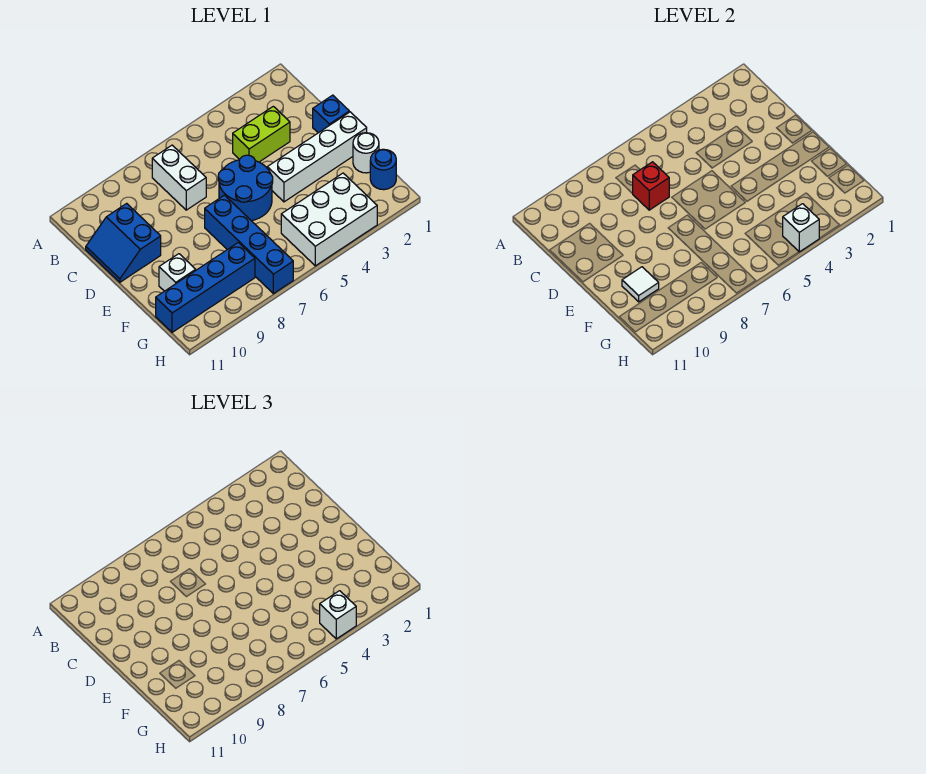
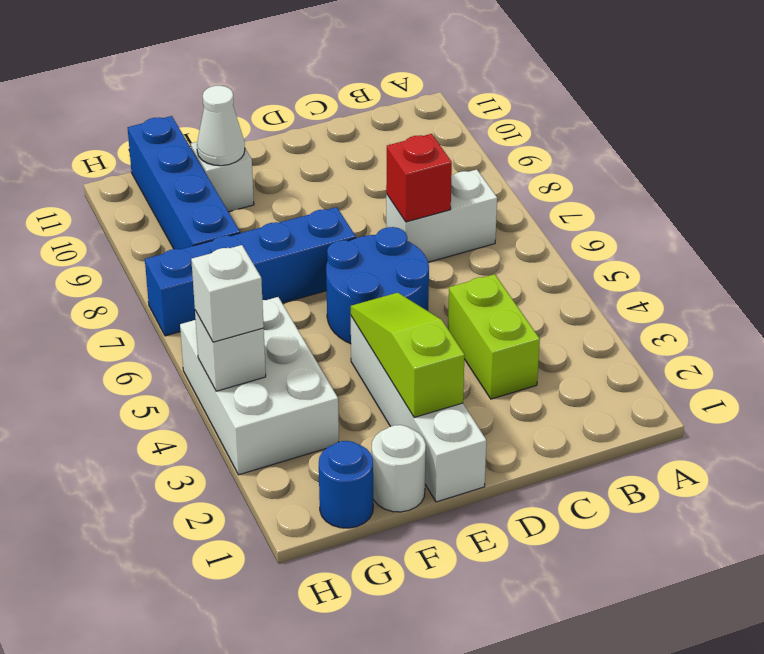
blue 2x2 slope [86,203,161,282] -> none
blue 1x1 brick [313,95,349,133] -> none
none -> lime 1x3 slope [351,293,465,418]
white 1x1 tile [622,267,659,302] -> white 1x1 cone [197,86,245,166]

